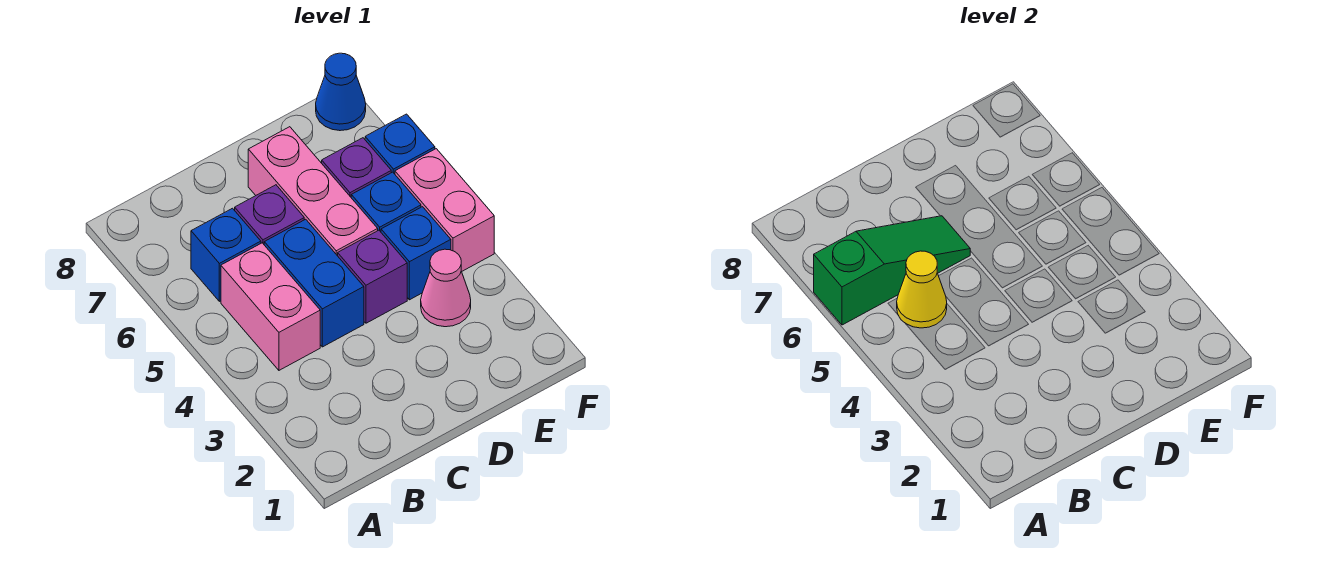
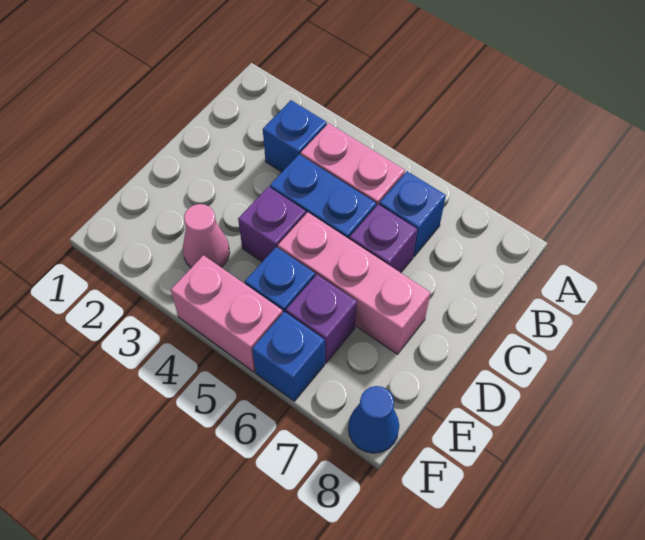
green 1x3 slope [814,216,970,325] -> none
yellow 1x1 cone [897,251,947,328] -> none
blue 1x1 brick [381,207,451,300] -> blue 1x1 brick moved to [263,100,327,172]

